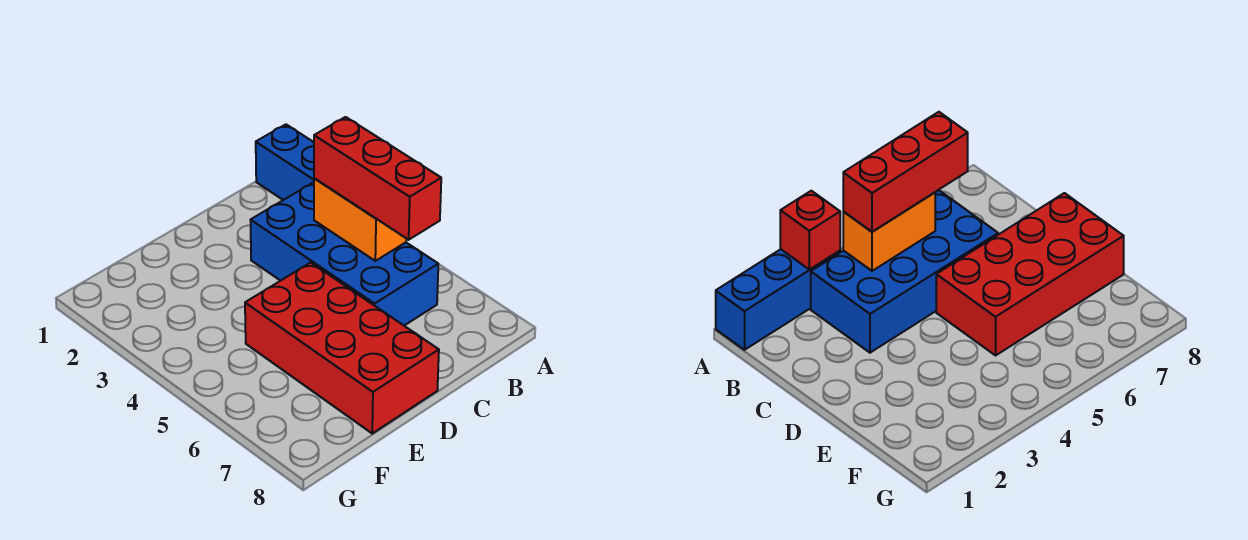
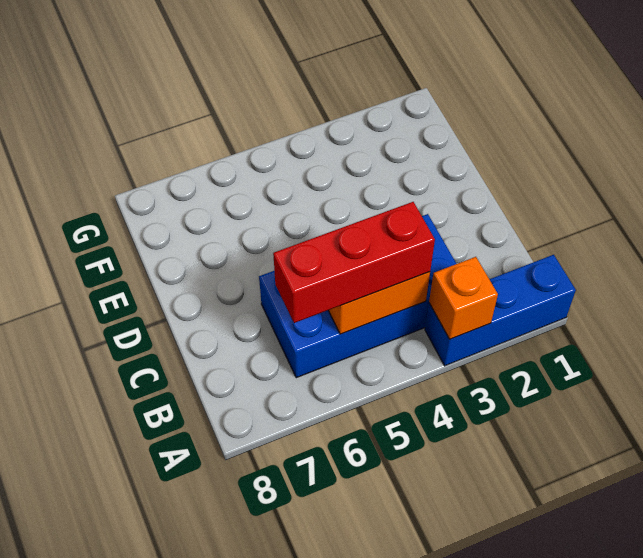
red 1x1 brick [780,191,840,270] -> orange 1x1 brick [429,257,498,339]
red 2x4 brick [245,263,439,433] -> none

